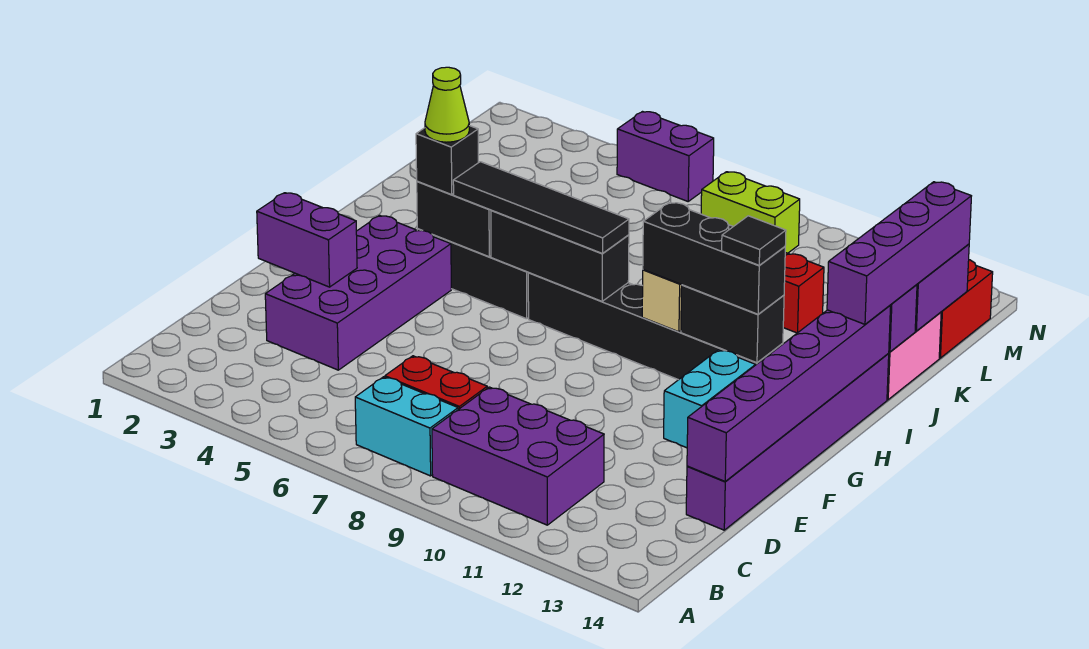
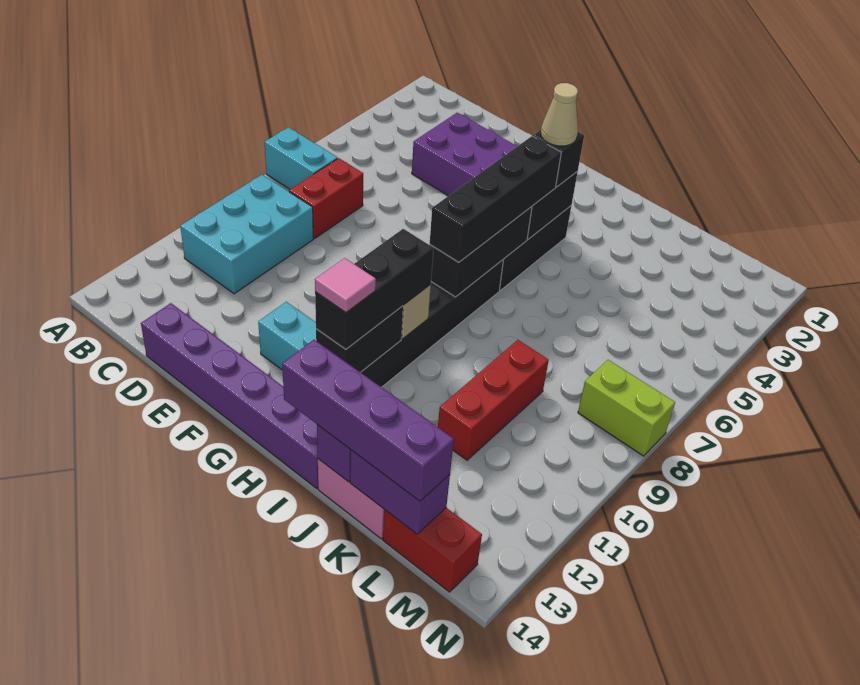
cyan 1x2 brick [355,377,458,476] -> cyan 1x2 brick turned to [265,127,337,189]
purple 2x3 brick [432,387,604,525] -> cyan 2x3 brick [180,175,313,294]
purple 1x6 brick [687,306,891,482] -> none
purple 1x2 brick [257,193,357,287] -> none
lime 1x1 cone [425,67,469,142] -> tan 1x1 cone [541,83,578,146]
black 1x4 tile [453,162,629,254] -> black 1x4 brick [430,136,561,262]
black 1x1 tile [722,216,786,265] -> pink 1x1 tile [315,258,376,313]
lime 1x2 brick [701,172,800,253] -> lime 1x2 brick turned to [578,360,675,456]
purple 1x2 brick [617,112,714,201] -> none

